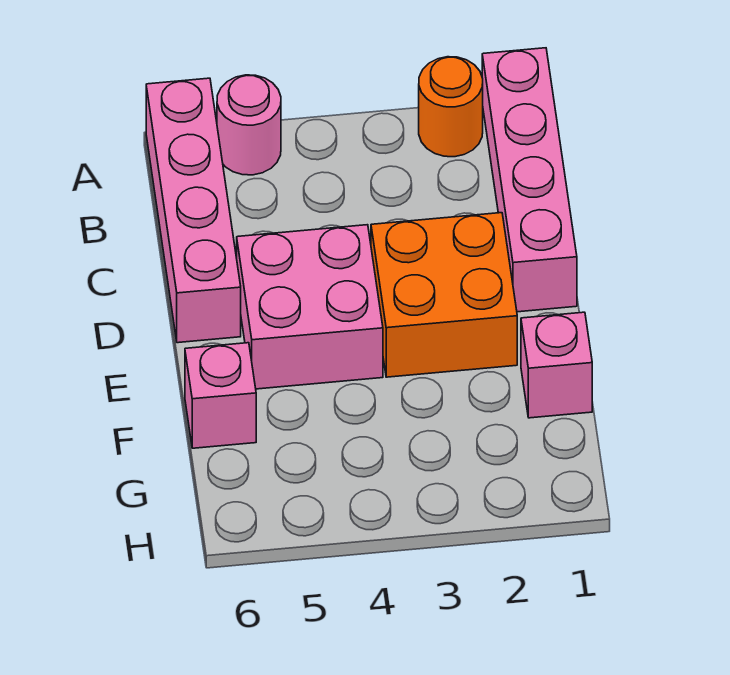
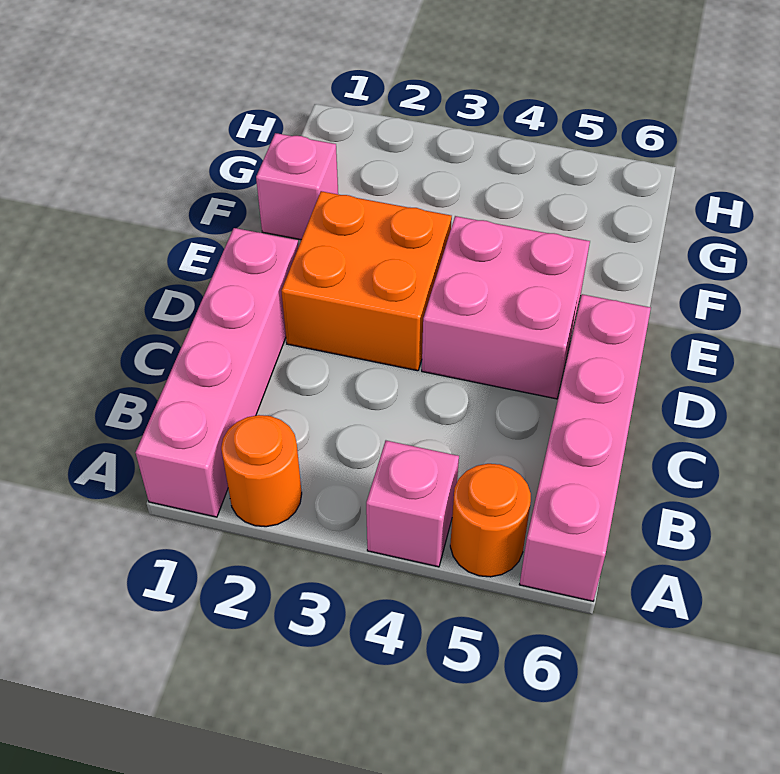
pink 1x1 round brick [217,75,281,175] -> orange 1x1 round brick [450,464,531,577]
pink 1x1 brick [185,343,256,448] -> pink 1x1 brick moved to [366,441,459,567]

